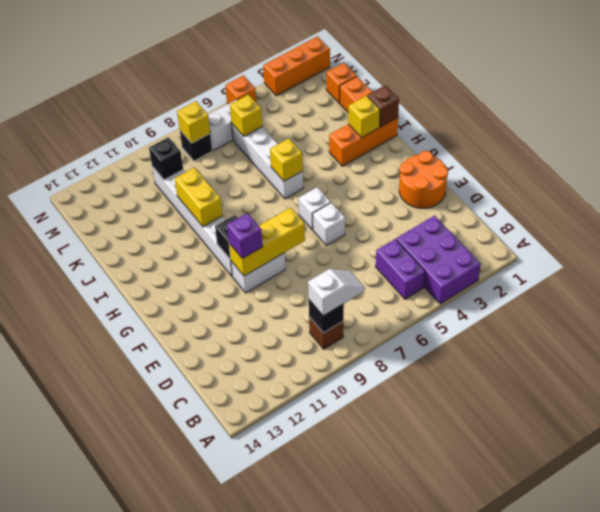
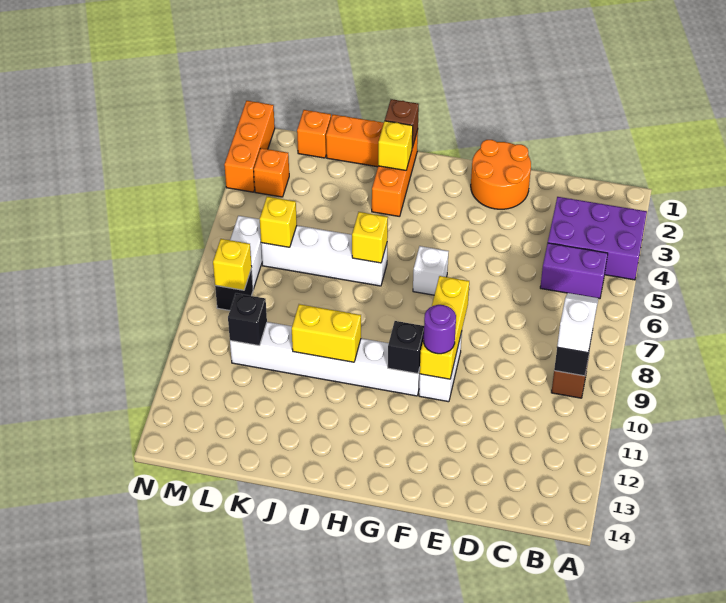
white 1x1 brick [313,203,345,245] -> none
purple 1x1 brick [227,213,263,259] -> purple 1x1 round brick [424,305,456,354]
orange 1x1 brick [225,75,257,104] -> orange 1x1 brick moved to [254,148,289,197]

